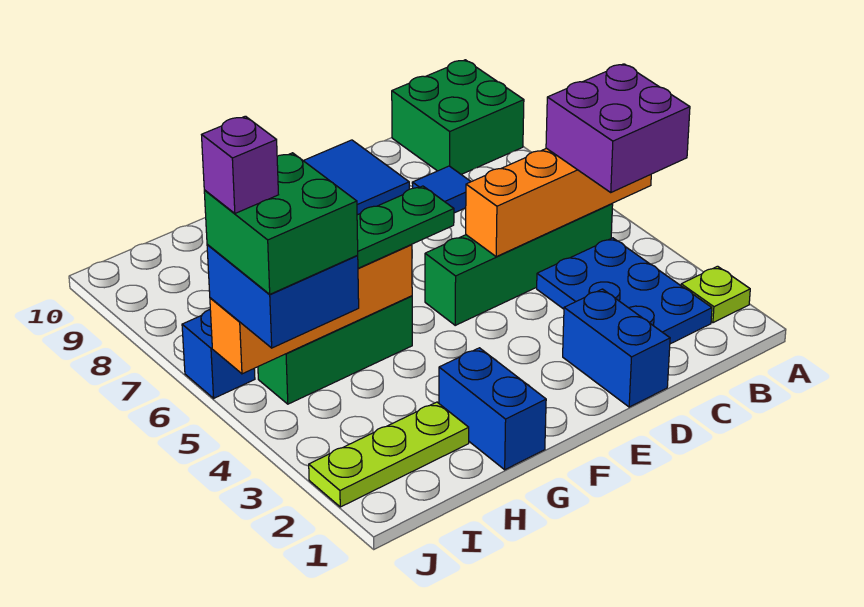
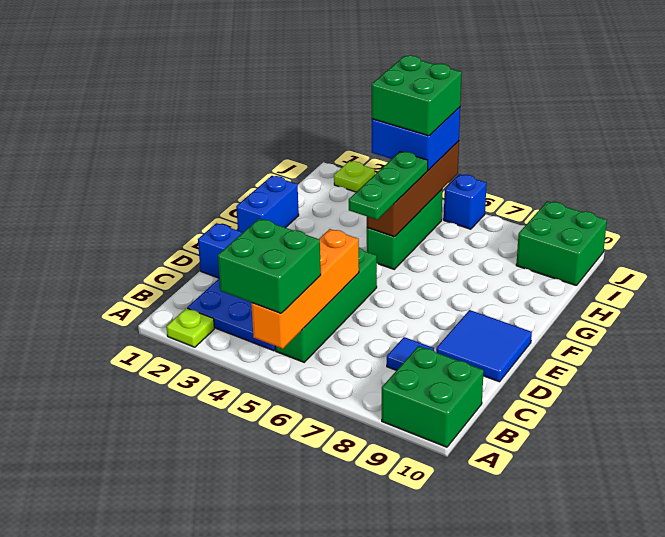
purple 2x2 brick [546,64,690,192] -> green 2x2 brick [218,219,321,313]
blue 1x2 brick [439,348,546,470] -> blue 1x2 brick turned to [236,176,299,232]
orange 1x4 brick [210,245,412,374] -> brown 1x4 brick [367,141,459,237]
lime 1x3 plate [309,402,469,507] -> lime 1x1 plate [334,161,375,192]
none -> green 2x2 brick [516,201,607,286]
purple 1x1 brick [202,116,278,213] -> none

